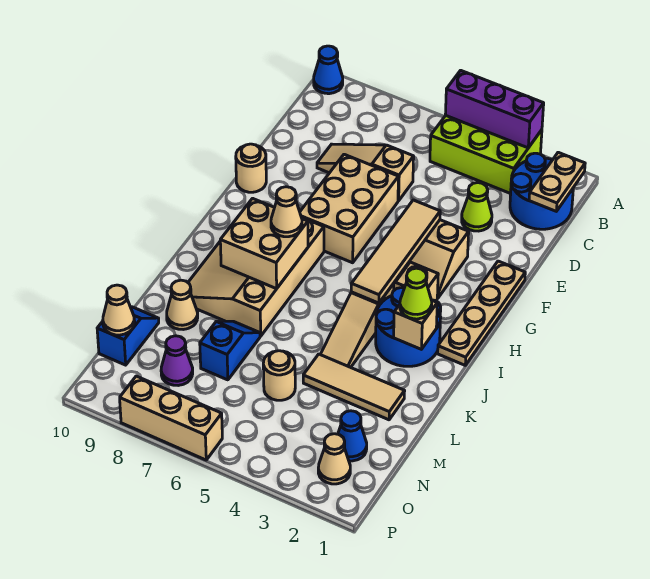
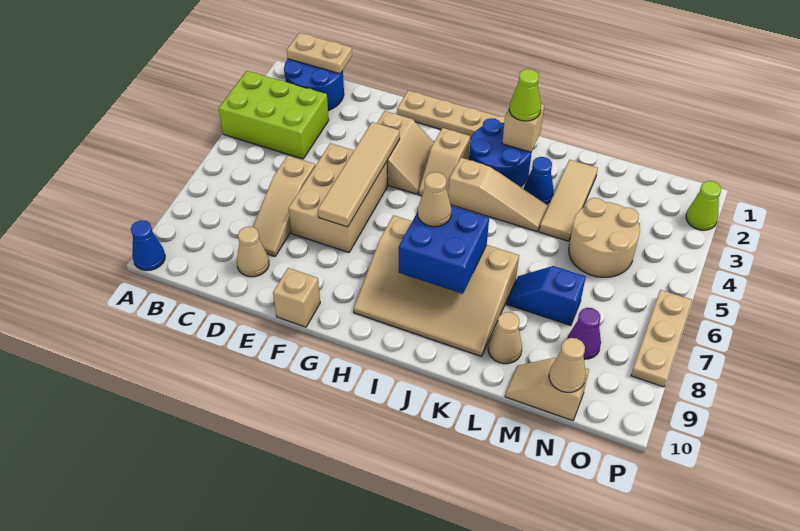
lime 2x3 brick [430,115,542,194] -> lime 2x3 brick turned to [219,71,329,159]
purple 1x3 brick [445,70,544,148] -> none
lime 1x1 cone [462,183,492,231] -> lime 1x1 cone moved to [686,181,721,230]
tan 2x3 brick [300,154,398,263] -> tan 2x3 brick turned to [288,143,388,253]
tan 1x4 tile [351,200,440,303] -> tan 1x4 tile turned to [318,122,400,227]
tan 1x1 round brick [236,144,266,192] -> tan 1x1 brick [273,268,320,327]
tan 2x2 brick [220,198,308,289] -> blue 2x2 brick [399,206,489,294]
tan 1x1 round brick [263,351,295,400] -> tan 2x2 round brick [569,198,640,277]
blue 1x2 slope [97,307,159,365] -> tan 1x2 slope [505,358,589,421]
blue 1x1 cone [338,411,367,461] -> blue 1x1 cone moved to [524,157,554,204]
tan 1x1 cone [318,434,350,484] -> tan 1x1 cone moved to [237,226,269,277]
tan 1x3 brick [120,376,222,460] -> tan 1x3 plate [631,290,692,387]

